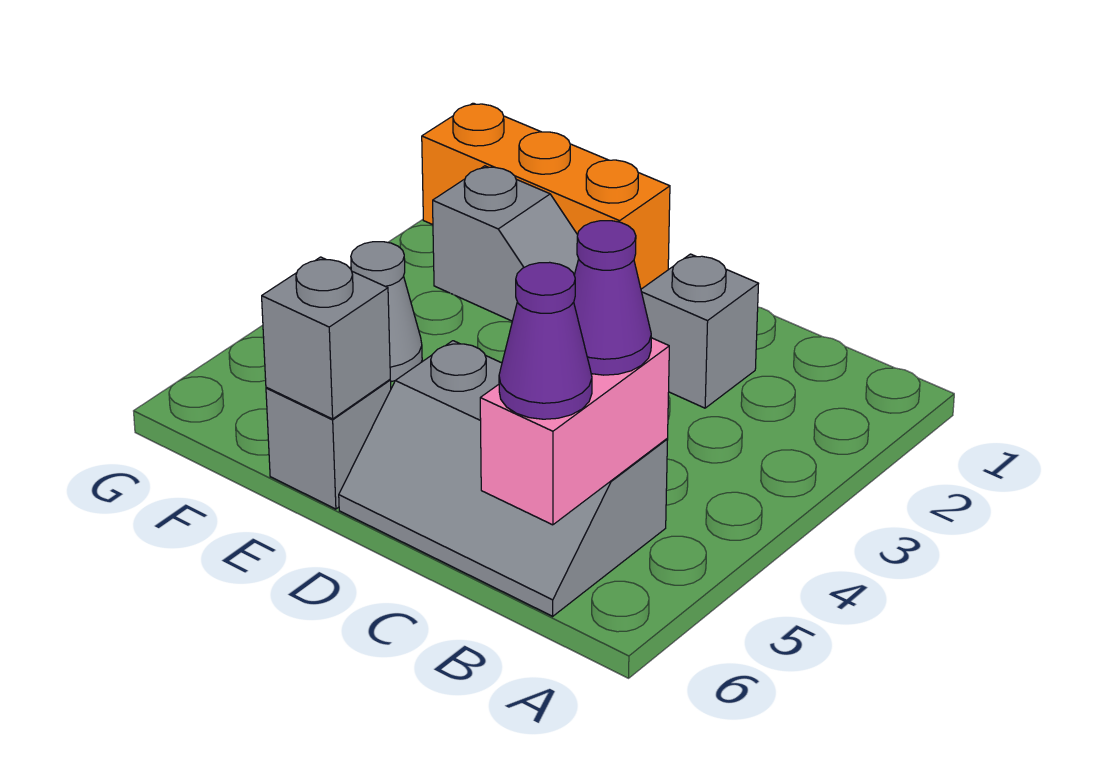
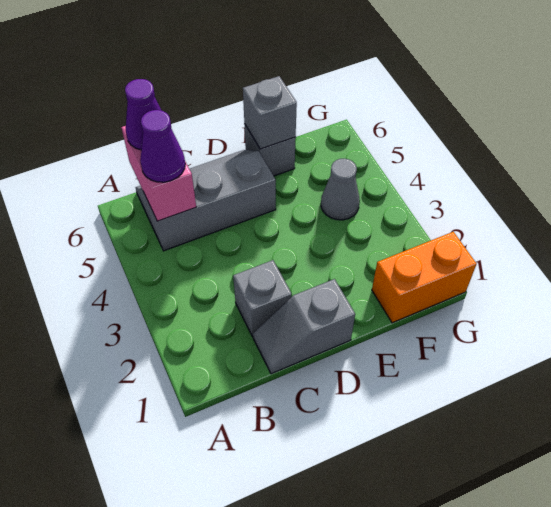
orange 1x3 brick [422,103,670,289] -> orange 1x2 brick [372,232,477,323]
grey 1x2 slope [433,166,579,321] -> grey 1x2 slope moved to [253,279,355,374]

